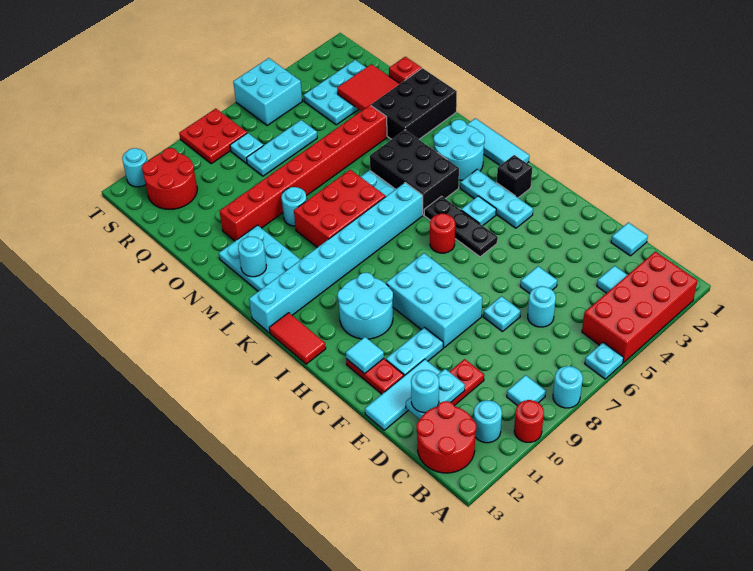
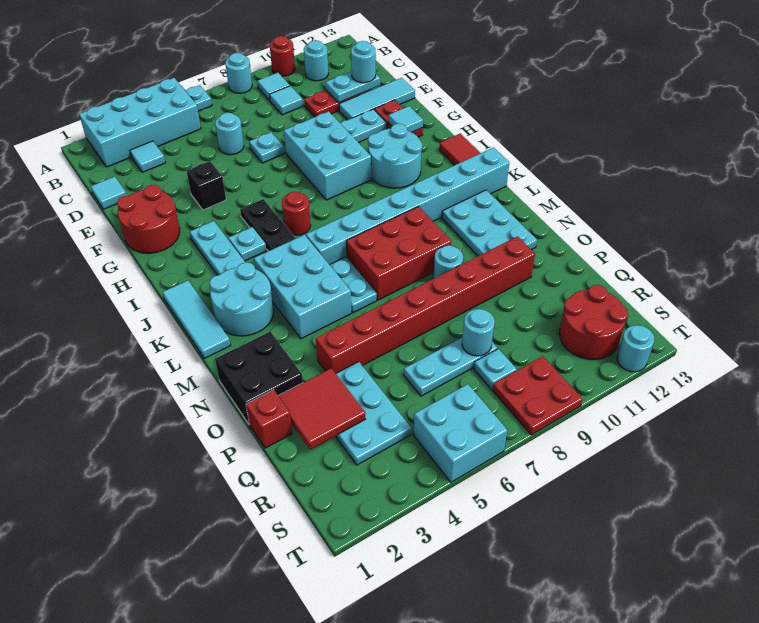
red 2x4 brick [582,252,698,363] -> cyan 2x4 brick [79,78,201,167]
red 2x2 round brick [417,401,476,473] -> red 2x2 round brick moved to [117,185,180,253]
cyan 1x1 tile [520,266,557,294] -> cyan 1x1 tile moved to [270,86,303,115]
black 1x1 brick [497,155,532,198] -> black 1x1 brick moved to [187,161,226,210]
black 2x3 brick [370,130,459,215] -> cyan 2x3 brick [254,235,352,339]
cyan 1x1 round brick [238,237,266,277] -> cyan 1x1 round brick moved to [462,309,495,356]
black 2x3 brick [371,68,457,139] -> black 2x2 brick [215,331,303,425]
cyan 2x3 plate [304,60,366,125] -> cyan 2x3 plate turned to [336,362,411,465]

